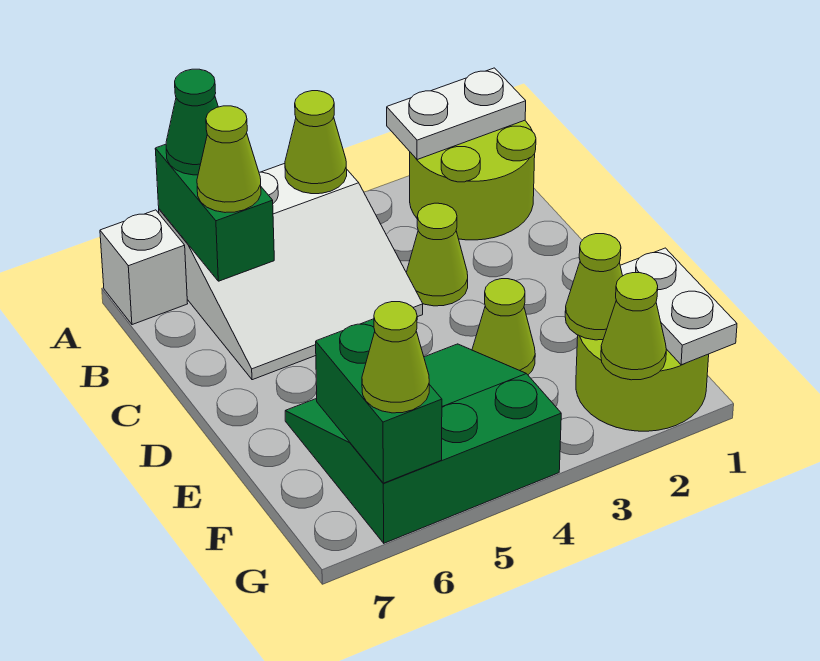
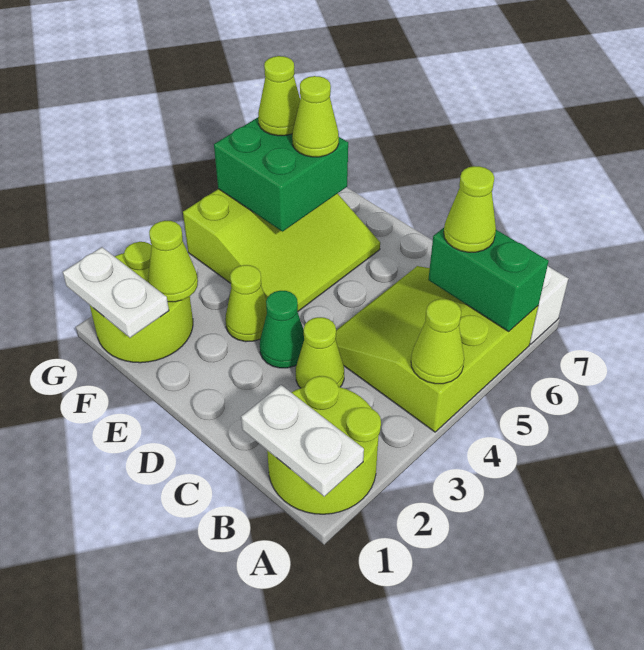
white 1x2 plate [387,68,526,160] -> white 1x2 plate turned to [241,385,364,496]
white 3x3 slope [159,163,423,380] -> lime 3x3 slope [335,266,538,432]
green 1x1 cone [166,69,218,175] -> green 1x1 cone moved to [260,291,304,368]
green 3x3 slope [285,344,561,543] -> lime 3x3 slope [183,189,380,311]
green 1x2 brick [316,319,442,483] -> green 2x2 brick [214,118,348,232]
lime 1x1 cone [601,273,666,380] -> lime 1x1 cone moved to [292,76,339,157]

